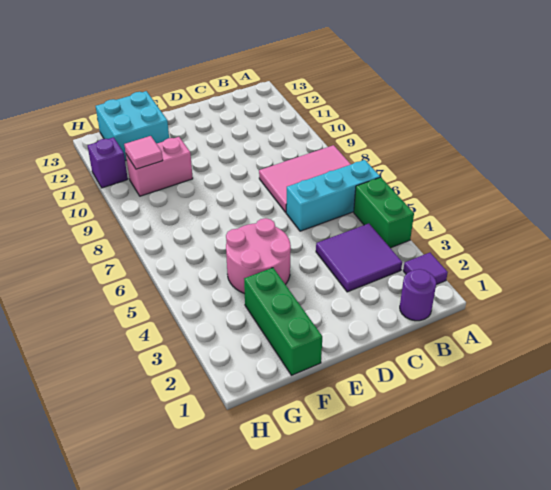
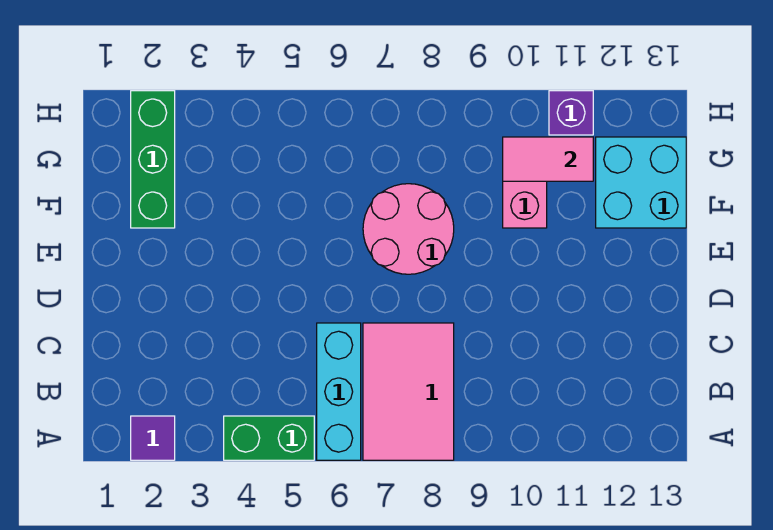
purple 1x1 round brick [400,269,436,321] -> none
purple 2x2 tile [316,224,402,292] -> none
pink 2x2 round brick [226,218,291,294] -> pink 2x2 round brick moved to [363,184,454,274]
green 1x3 brick [244,268,322,375] -> green 1x3 brick turned to [131,91,175,228]
pink 1x1 tile [124,136,163,169] -> pink 1x2 tile [503,137,593,181]

